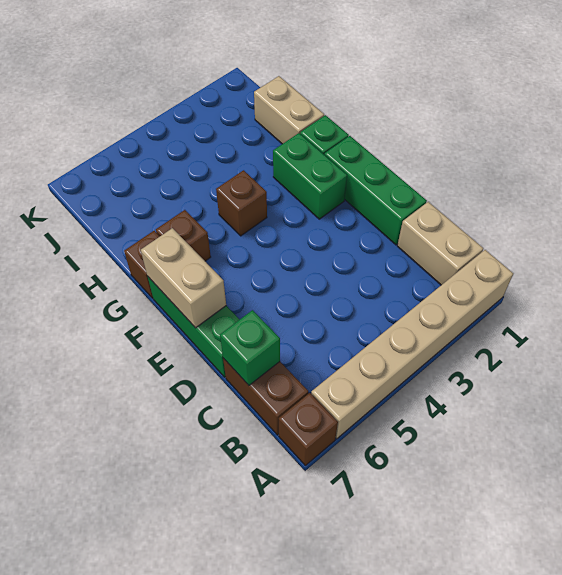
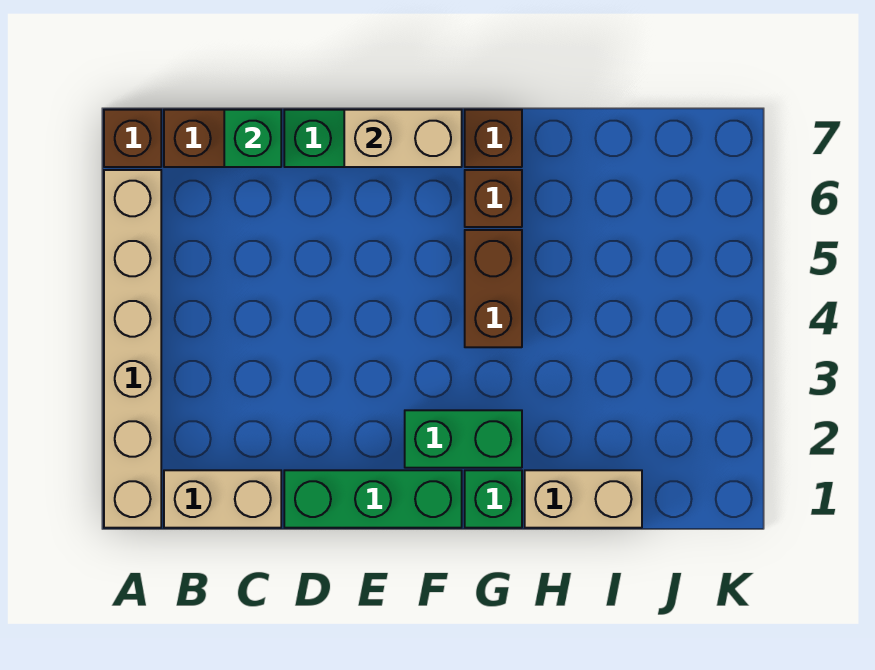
brown 1x1 brick [216,170,267,236] -> brown 1x2 brick [465,230,522,347]

